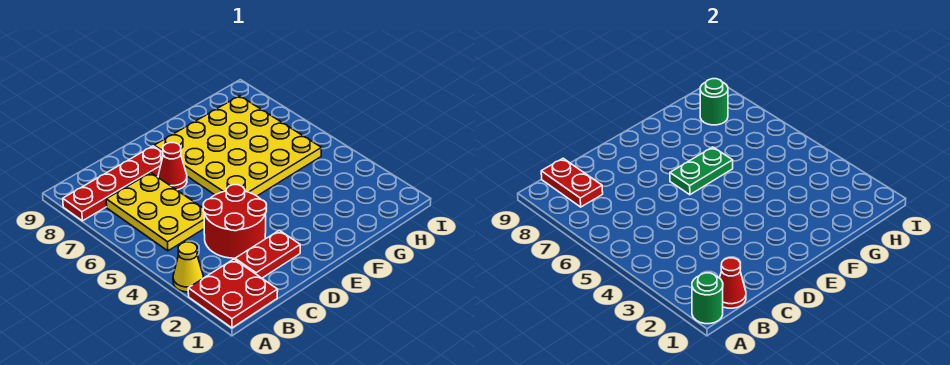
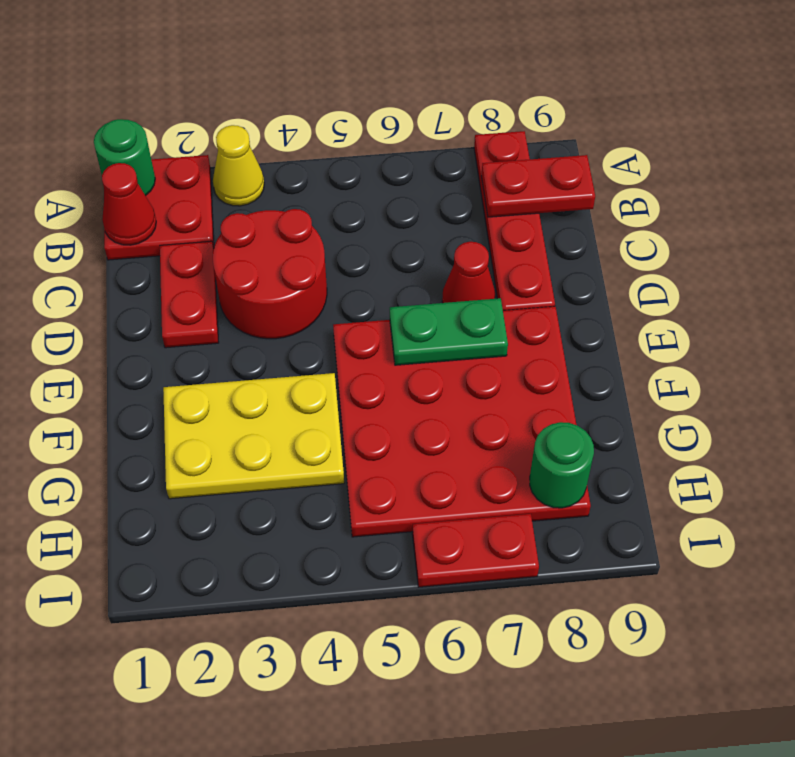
yellow 2x3 plate [106,173,204,251] -> yellow 2x3 plate moved to [163,373,344,499]
yellow 4x4 plate [154,96,321,196] -> red 4x4 plate [333,306,591,537]
green 1x2 plate [670,147,733,195] -> green 1x2 plate turned to [390,298,508,365]
none -> red 1x2 plate [412,514,539,587]

